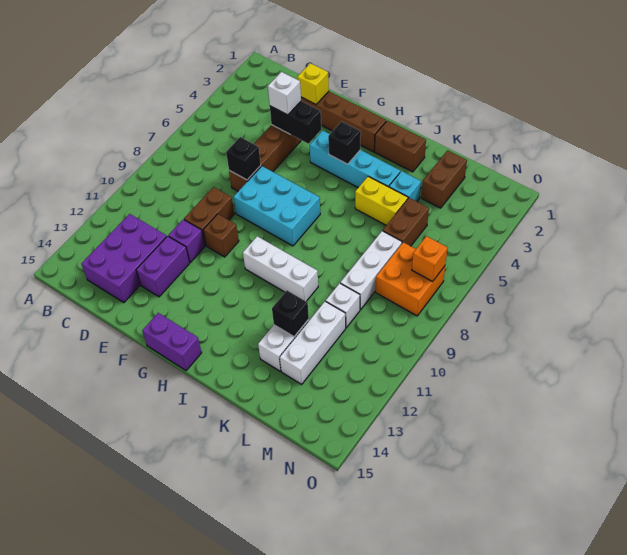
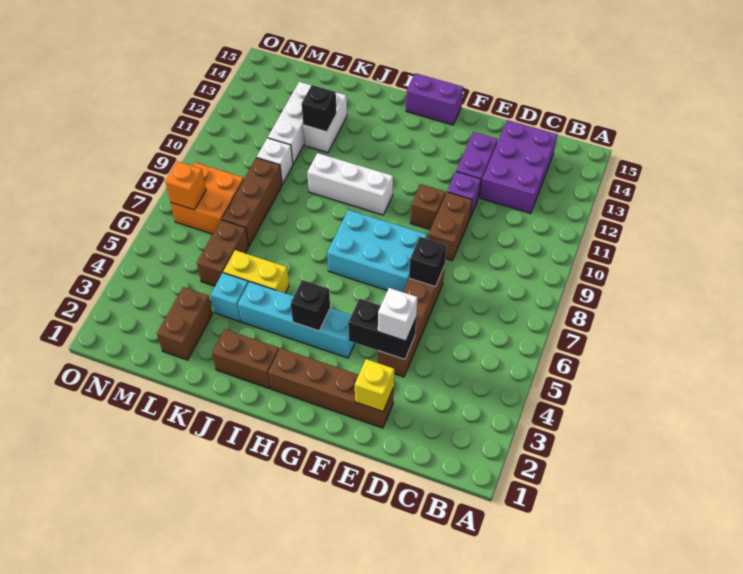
white 1x3 brick [340,231,402,310] -> brown 1x3 brick [222,158,282,246]

